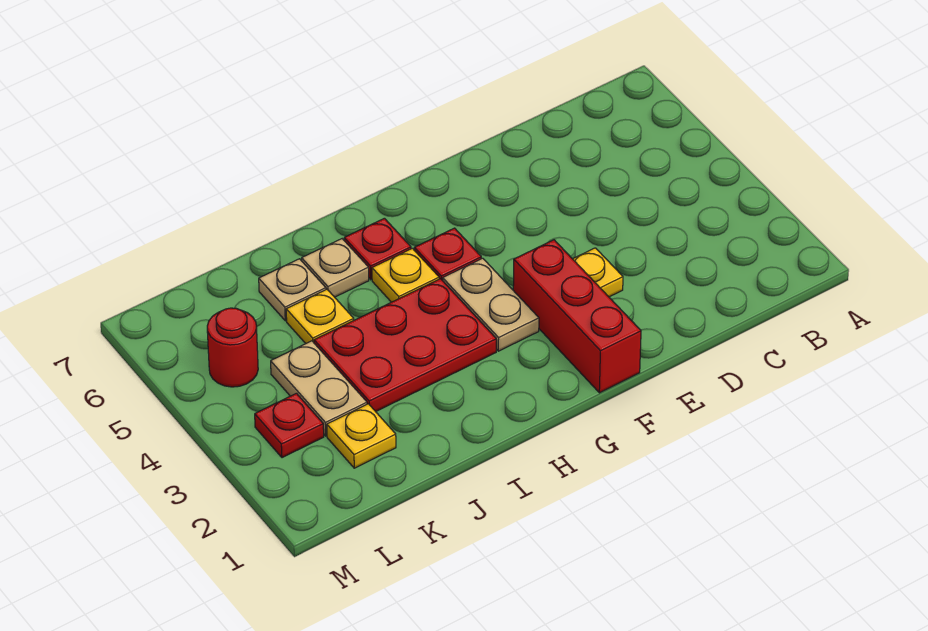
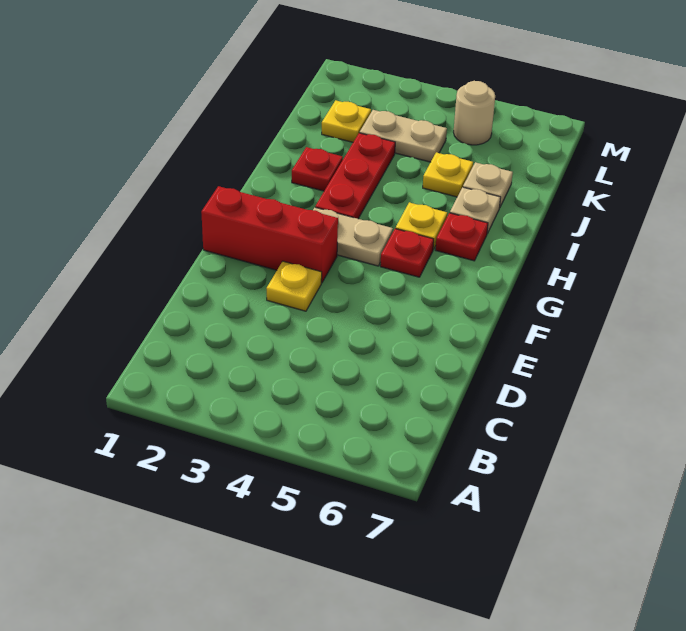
red 2x3 plate [314,279,496,412] -> red 1x3 plate [315,133,395,219]
red 1x1 plate [255,393,324,458] -> red 1x1 plate moved to [292,147,343,191]
red 1x1 round brick [207,308,258,387] -> tan 1x1 round brick [454,81,495,145]

